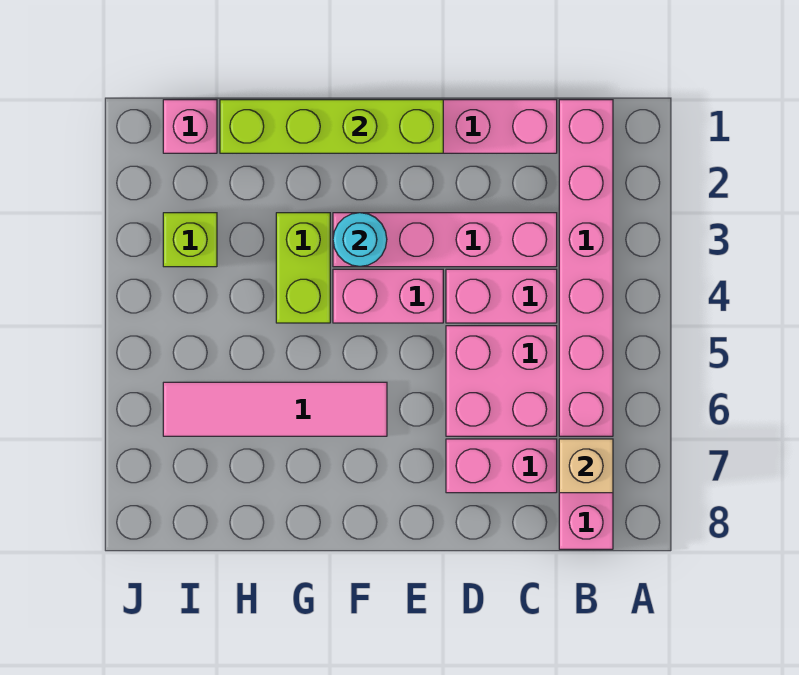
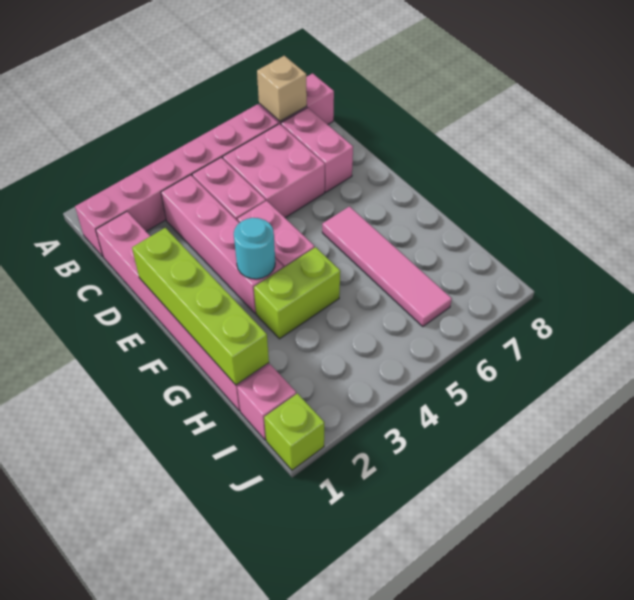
lime 1x1 brick [163,213,217,267] -> lime 1x1 brick moved to [264,393,324,470]

